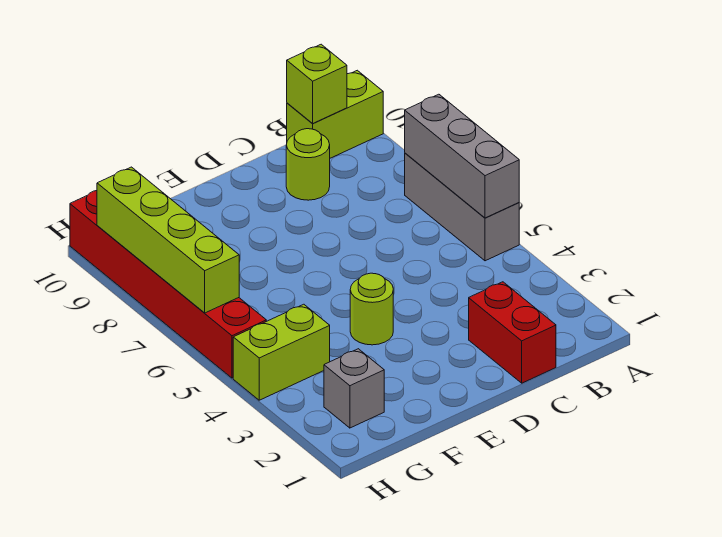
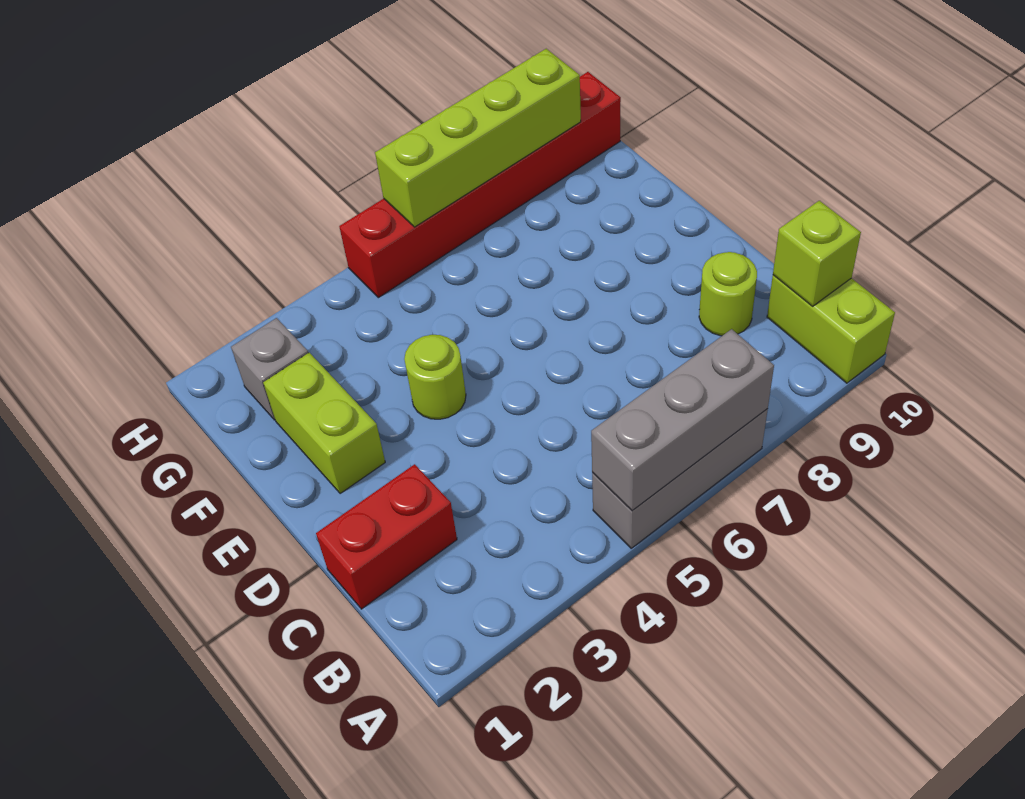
lime 1x2 brick [233,304,330,400] -> lime 1x2 brick moved to [263,353,385,494]

